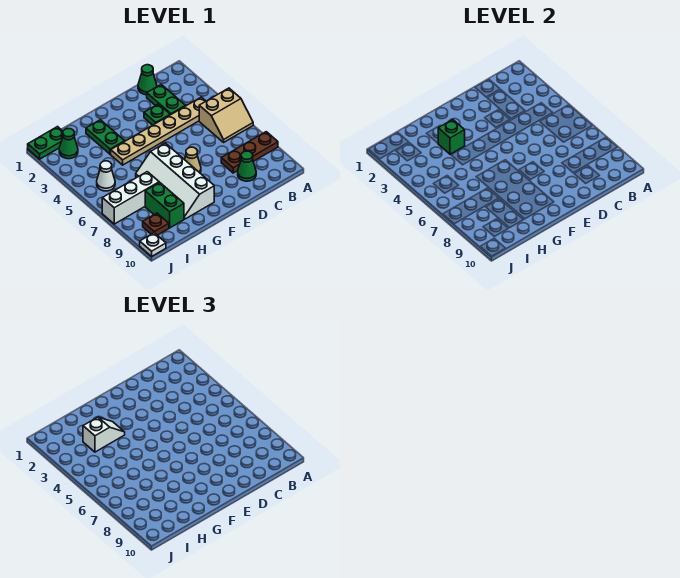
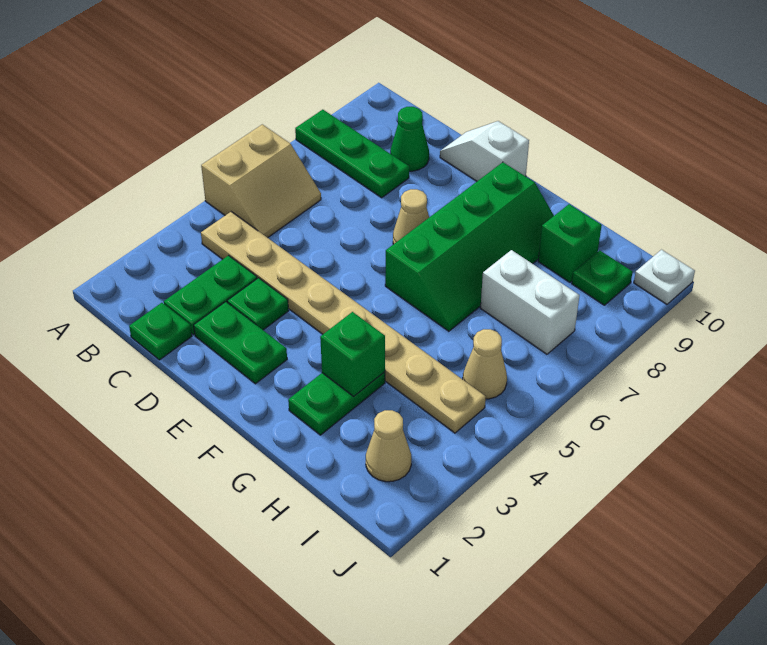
tan 2x2 slope [199,88,253,142] -> tan 2x2 slope turned to [201,124,321,238]
brown 1x3 plate [221,132,278,173] -> green 1x3 plate [295,110,409,198]
tan 1x6 plate [111,97,206,165] -> tan 1x8 plate [201,212,486,433]
green 1x1 cone [138,65,157,95] -> green 1x1 plate [129,303,192,360]
white 2x4 slope [136,143,214,219] -> green 2x4 slope [385,162,554,331]
white 1x2 slope [83,417,125,452] -> white 1x2 slope moved to [440,121,529,181]
white 1x3 brick [102,172,159,224] -> white 1x2 brick [481,250,580,354]
green 1x2 brick [145,182,184,228] -> green 1x1 brick [538,204,602,282]
green 1x2 plate [28,127,63,159] -> green 1x2 plate moved to [194,302,287,384]
green 1x1 cone [59,129,78,159] -> tan 1x1 cone [366,410,411,482]
white 1x1 cone [97,161,115,191] -> tan 1x1 cone [463,329,507,399]
brown 1x1 plate [143,213,169,235] -> green 1x1 plate [572,251,633,305]

